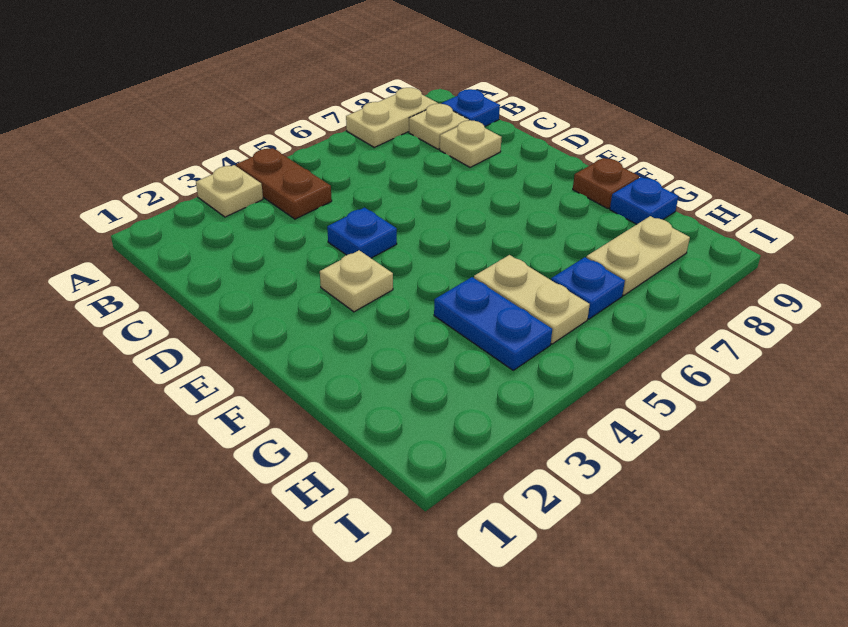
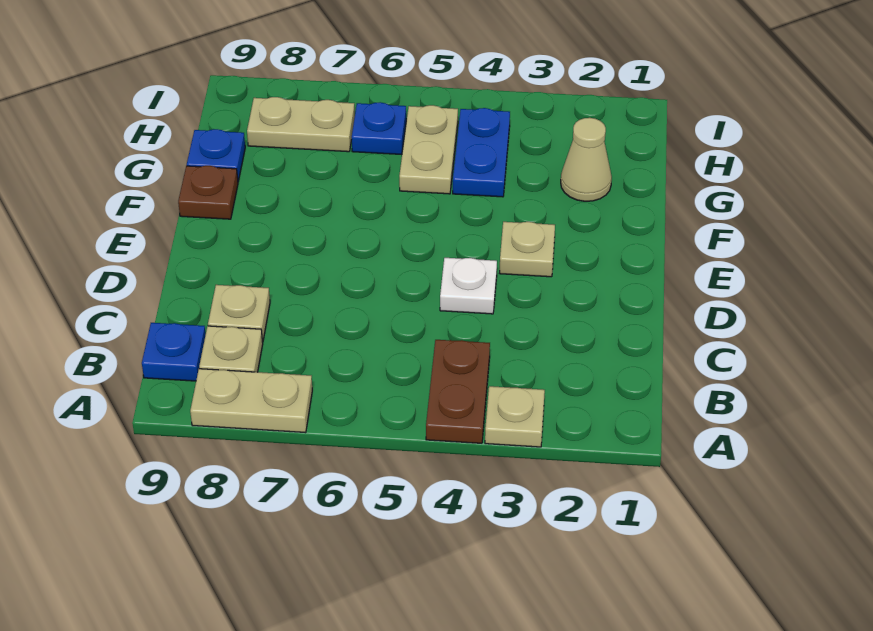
blue 1x1 plate [327,208,397,258] -> white 1x1 plate [440,258,497,314]
none -> tan 1x1 cone [561,118,612,201]

